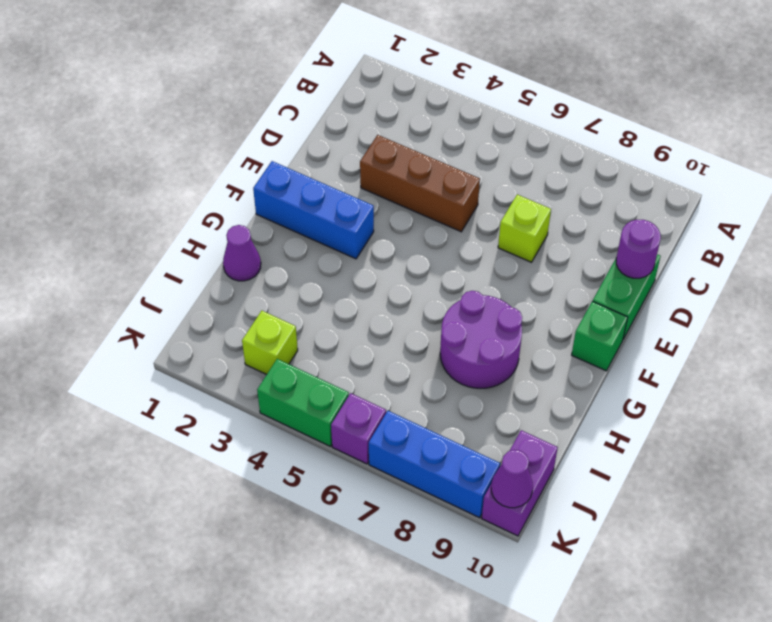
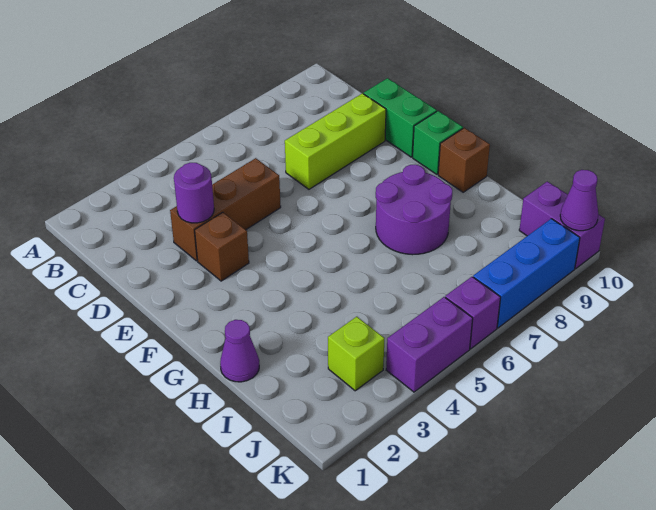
lime 1x1 brick [498,195,551,262] -> lime 1x3 brick [285,93,386,189]
purple 1x1 round brick [616,220,661,278] -> purple 1x1 round brick moved to [174,163,214,223]
none -> brown 1x1 brick [195,212,249,281]
blue 1x3 brick [253,161,374,259] -> none
none -> brown 1x1 brick [438,128,490,192]
green 1x2 brick [257,359,349,446] -> purple 1x2 brick [386,297,473,392]

